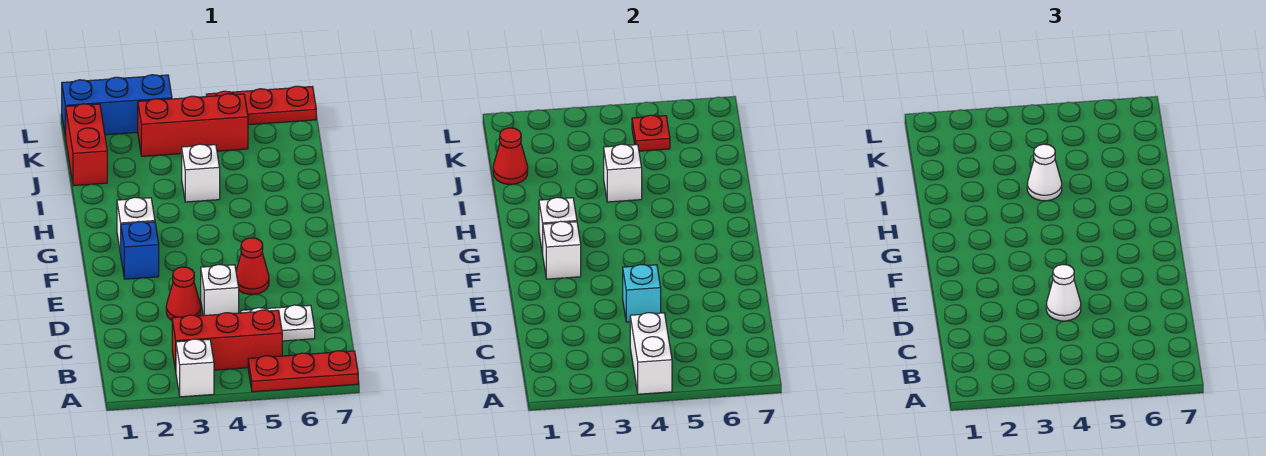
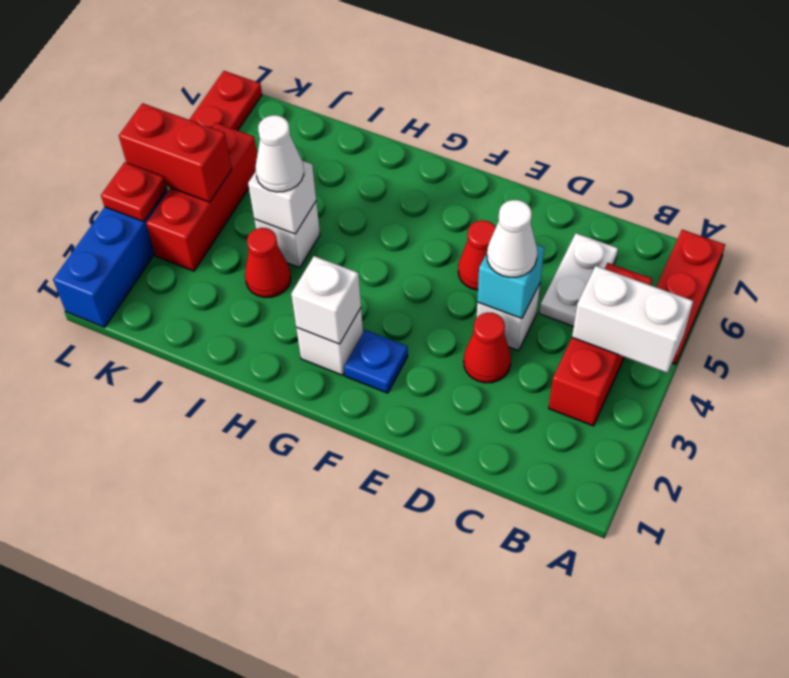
white 1x1 brick [176,339,214,397] -> none
blue 1x1 brick [121,221,159,279] -> blue 1x1 plate [344,330,408,393]
white 1x1 brick [543,221,581,279] -> none
red 1x2 brick [66,104,107,186] -> red 1x2 brick moved to [119,103,232,202]
red 1x1 cone [493,128,528,184] -> red 1x1 cone moved to [245,228,291,297]
red 1x1 plate [632,115,670,151] -> red 1x1 plate moved to [101,162,167,222]

